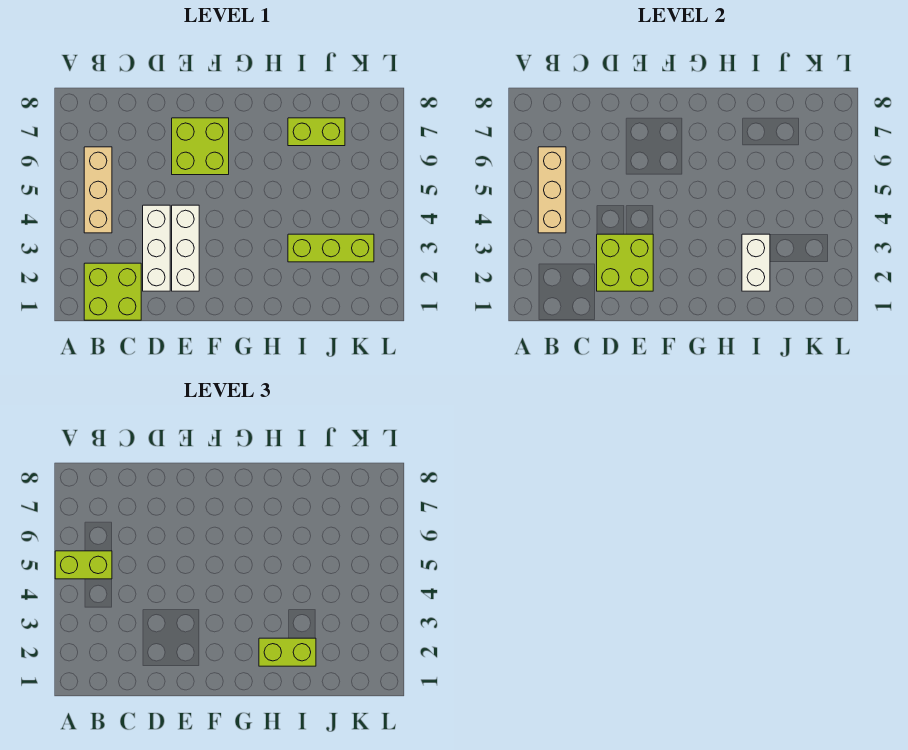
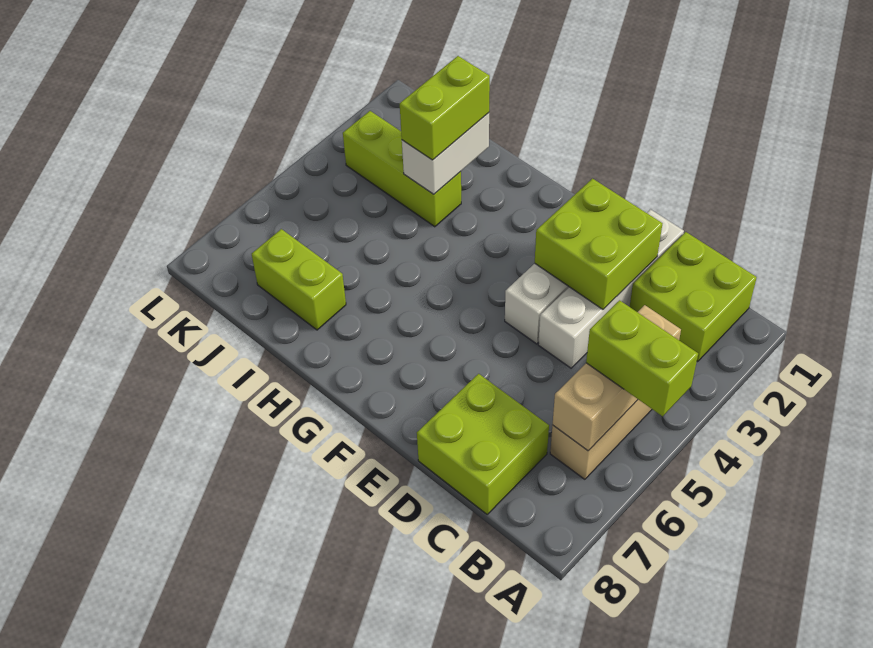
white 1x3 brick [143,205,170,291] -> white 1x4 brick [538,209,684,368]
lime 2x2 brick [172,118,229,175] -> lime 2x2 brick moved to [417,374,549,514]
lime 1x2 brick [259,638,316,666] -> lime 1x2 brick turned to [400,56,490,160]

